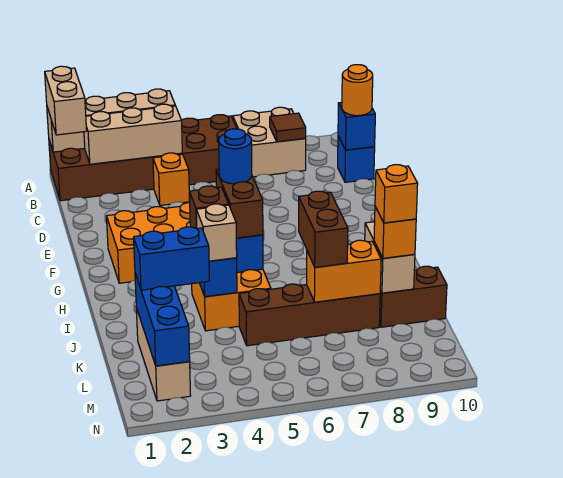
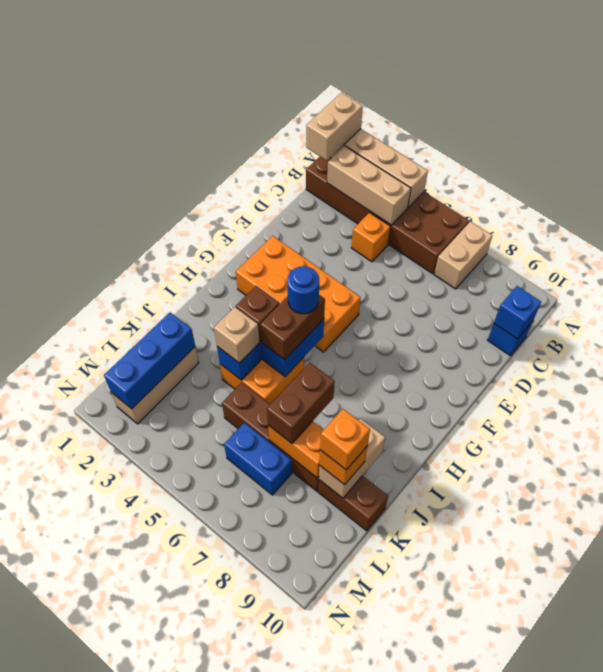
tan 2x2 brick [233,107,306,177] -> tan 1x2 brick [434,222,492,289]
brown 1x1 tile [270,113,306,142] -> none
orange 1x1 round brick [342,65,373,116] -> none
blue 1x2 brick [134,227,209,290] -> blue 1x2 brick moved to [224,423,292,495]

